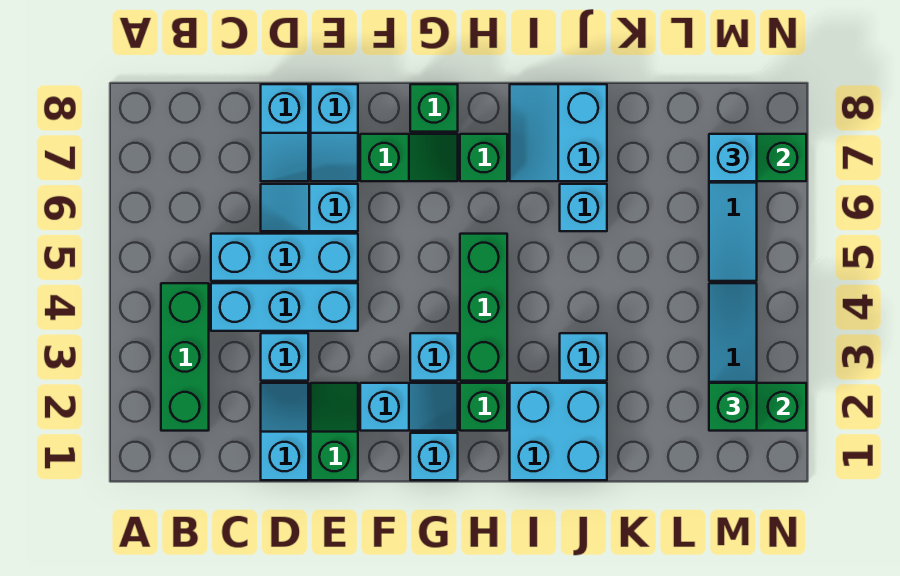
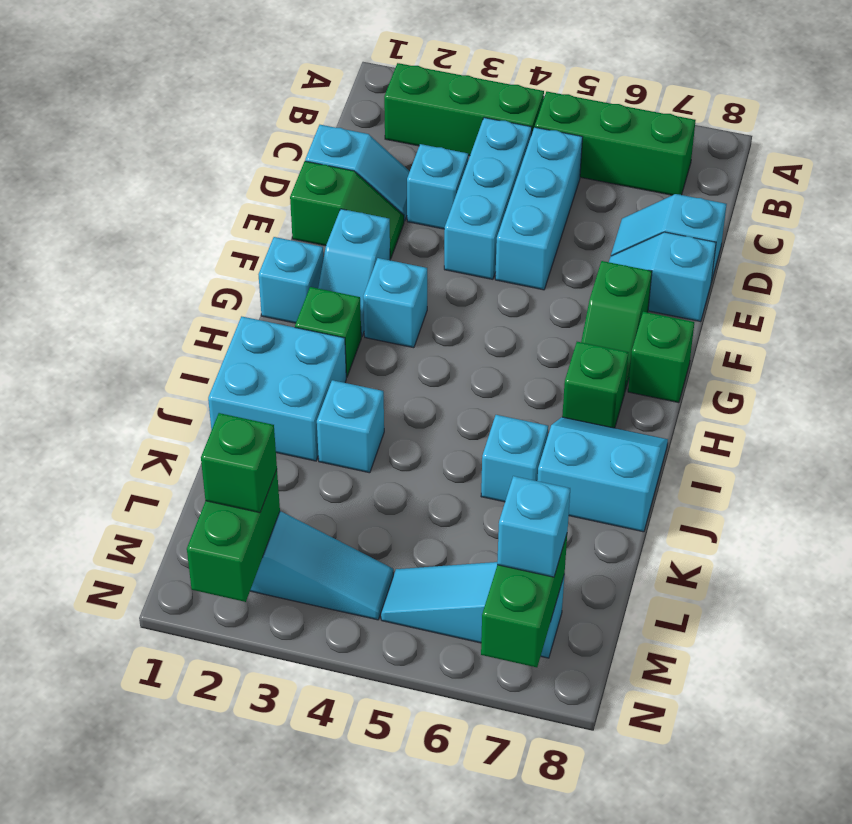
cyan 1x2 slope [261,184,358,231] -> none
green 1x3 brick [460,234,507,381] -> green 1x3 brick moved to [535,92,696,195]

